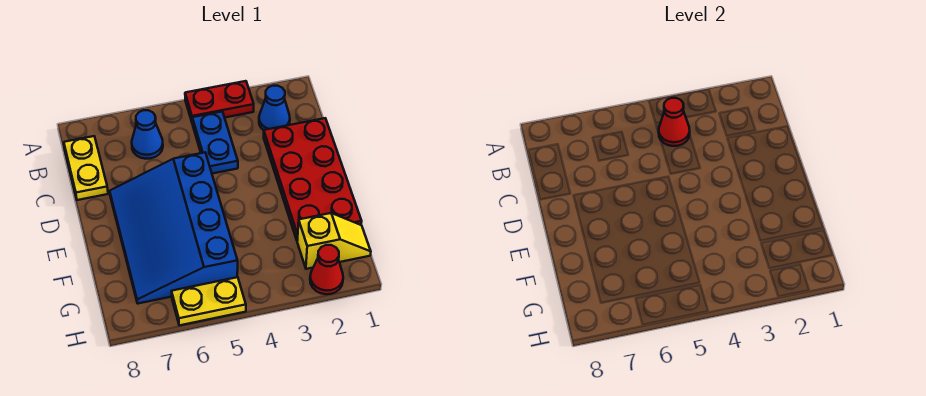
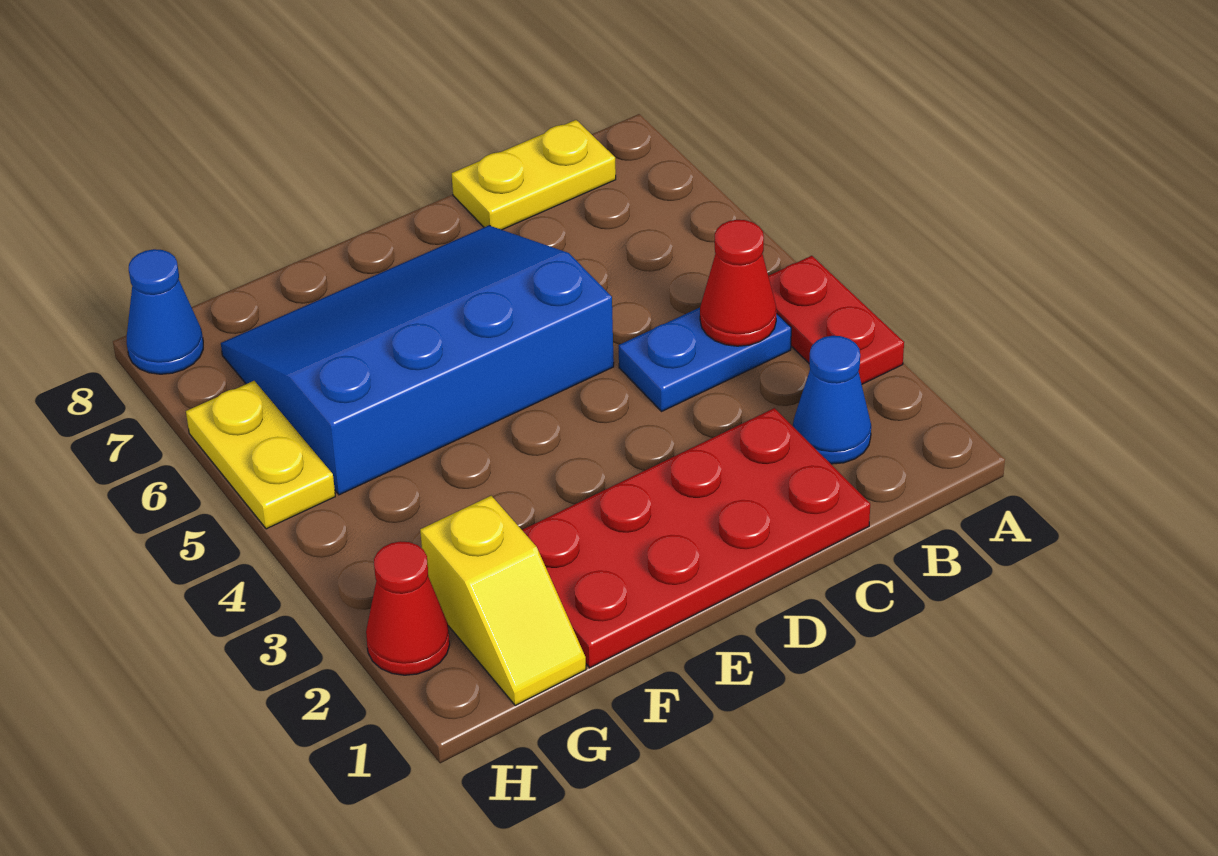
blue 1x1 cone [132,110,163,159] -> blue 1x1 cone moved to [127,249,203,374]

